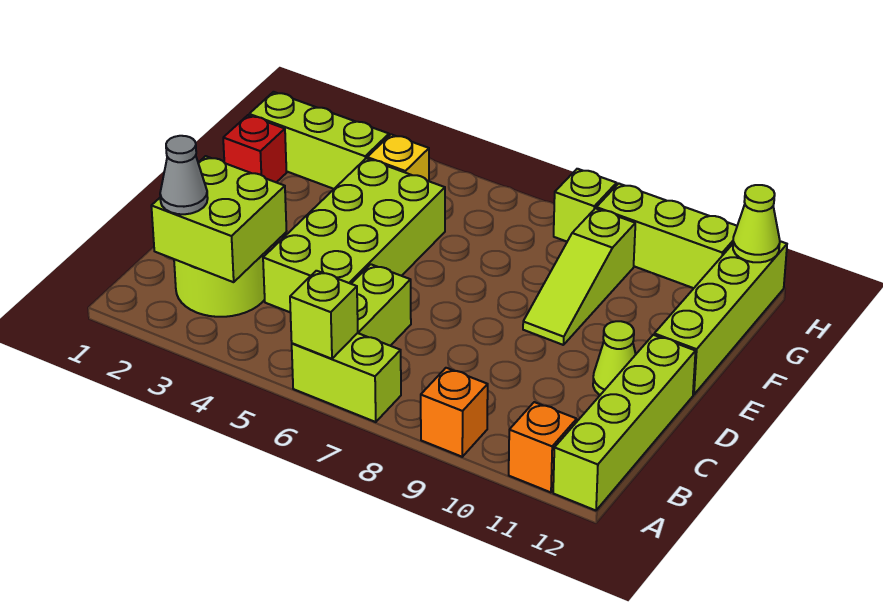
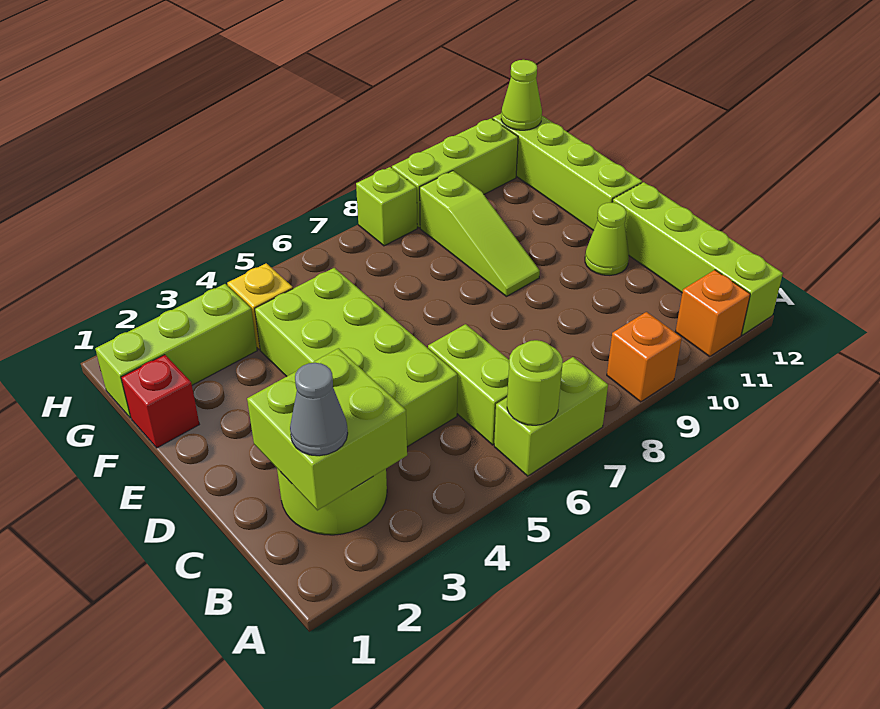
lime 1x1 brick [290,271,358,359] -> lime 1x1 round brick [507,340,563,425]

